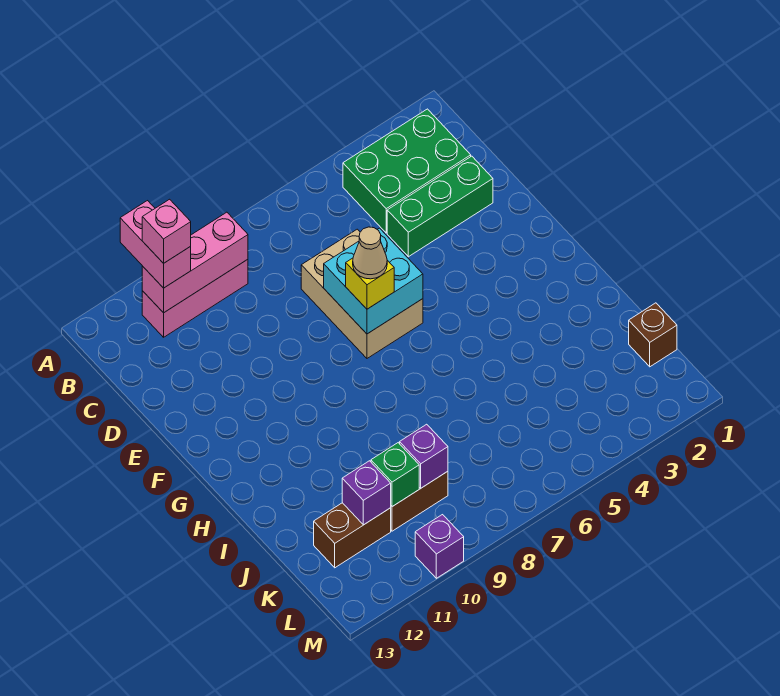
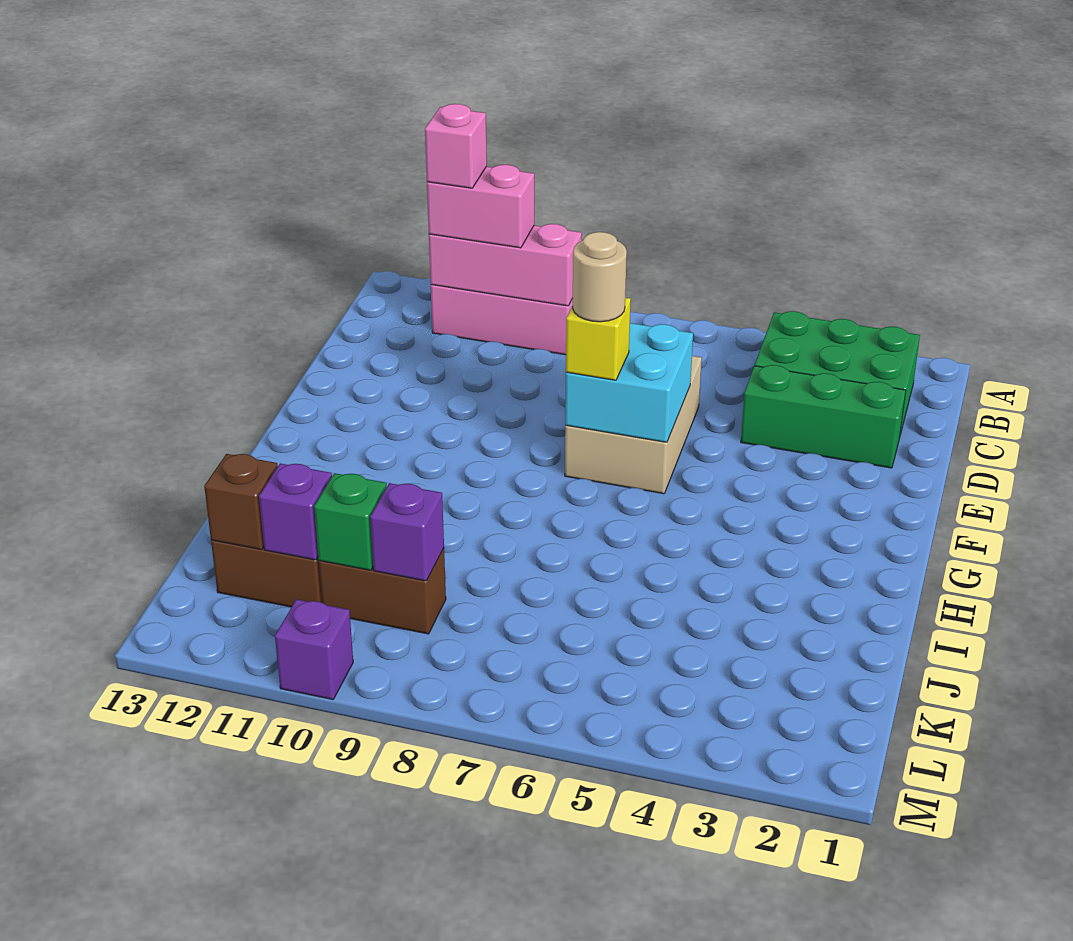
pink 1x2 brick [120,201,191,288] -> pink 1x2 brick turned to [427,165,534,248]
tan 1x1 cone [353,227,387,279] -> tan 1x1 round brick [573,232,627,322]
brown 1x1 brick [629,303,677,367] -> brown 1x1 brick moved to [204,454,278,550]

